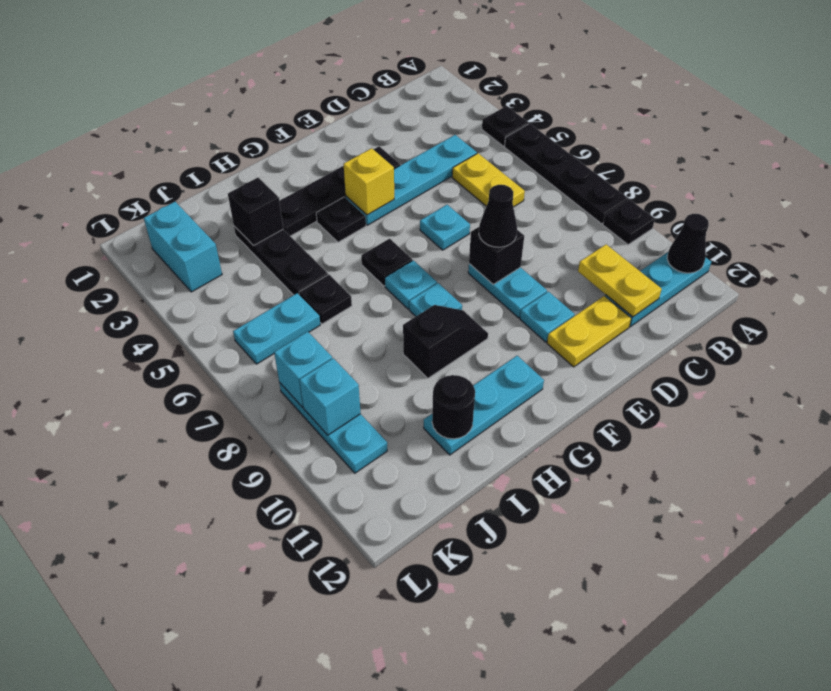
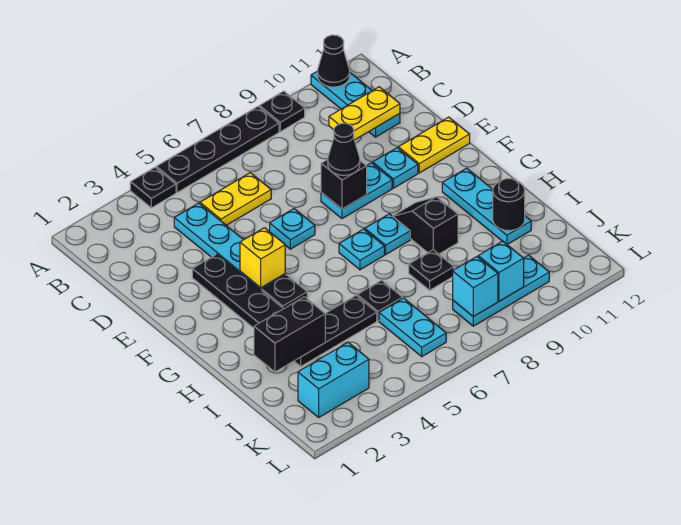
yellow 1x2 plate [547,296,631,367] -> yellow 1x2 plate turned to [398,117,470,173]
black 1x1 plate [361,239,412,286] -> black 1x1 plate moved to [409,250,454,290]
black 1x1 brick [228,178,283,246] -> black 1x2 brick [254,297,325,372]

